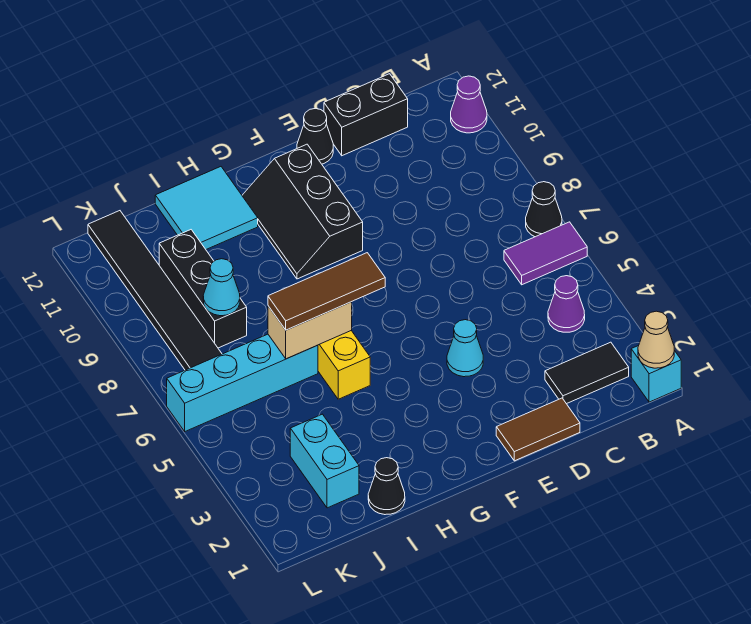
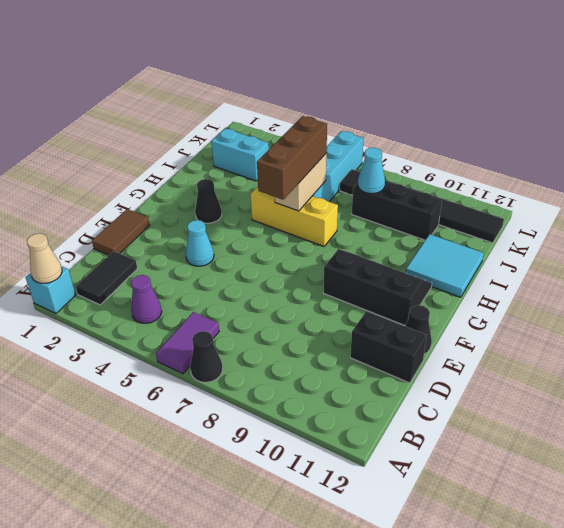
purple 1x1 cone [451,76,487,133] -> none
black 1x2 brick [324,74,408,156] -> black 1x2 brick turned to [350,311,427,383]
brown 1x3 tile [268,253,385,330] -> brown 1x3 brick [257,116,327,200]
black 1x1 cone [368,458,405,515] -> black 1x1 cone moved to [195,179,222,223]

